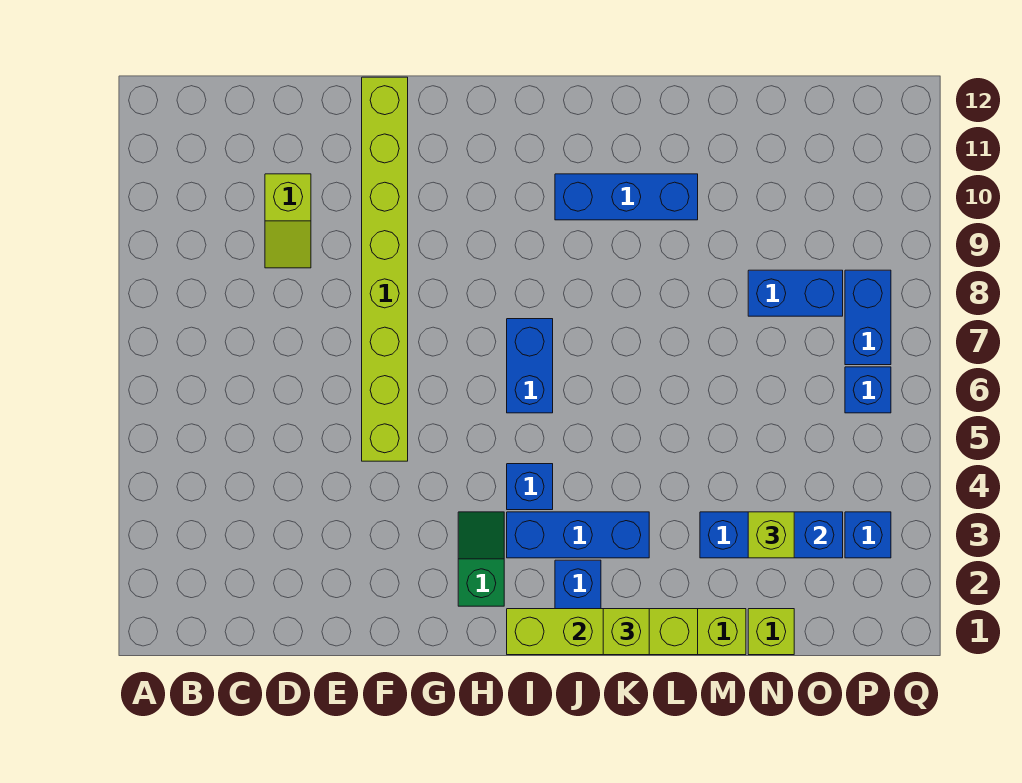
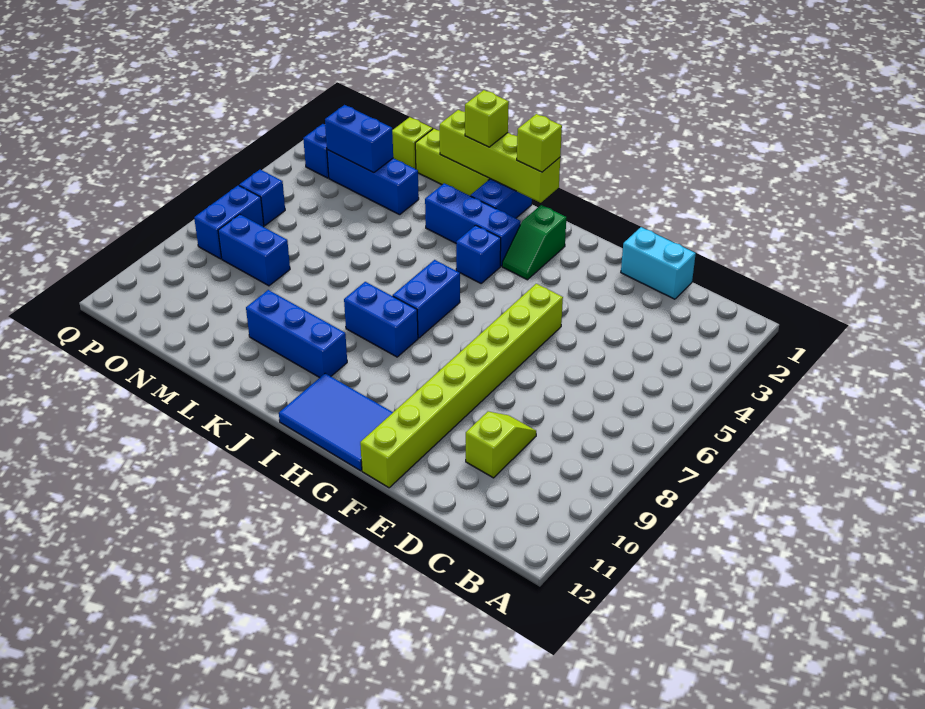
none -> cyan 1x2 brick [621,227,696,299]
none -> blue 2x3 tile [279,373,393,471]
none -> blue 1x2 brick [344,282,418,357]
lime 1x1 brick [748,512,794,558] -> lime 1x1 brick moved to [517,114,562,172]

